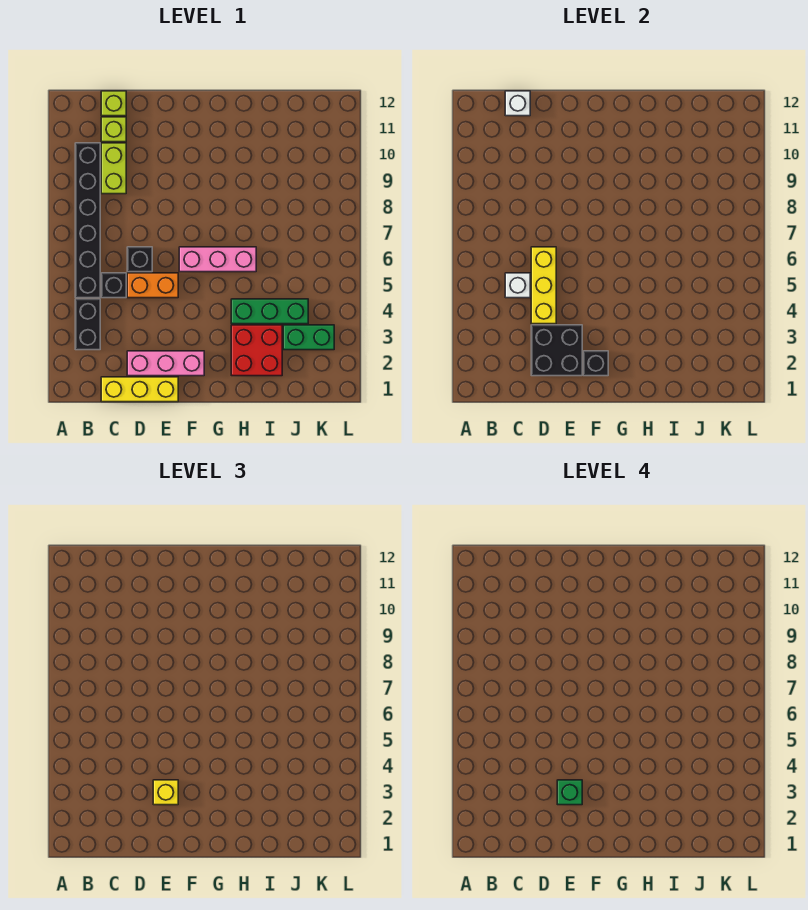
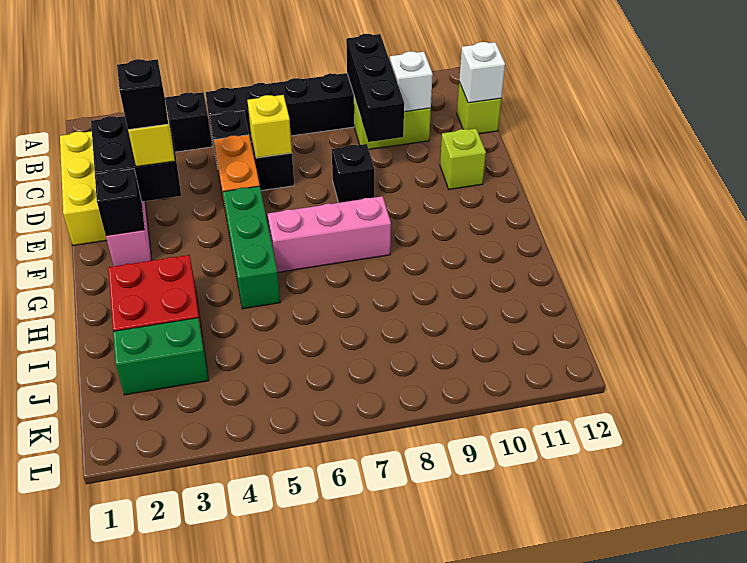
none -> black 1x3 brick [346,34,404,142]
white 1x1 brick [505,273,530,298] -> white 1x1 brick moved to [390,51,433,112]
lime 1x1 brick [101,117,126,142] -> lime 1x1 brick moved to [440,129,486,189]
yellow 1x3 brick [531,247,556,324] -> yellow 1x1 brick [247,95,292,158]
green 1x1 brick [557,780,582,805] -> black 1x1 brick [117,59,168,130]
none -> black 1x1 brick [332,144,374,203]
pink 1x3 brick [179,247,256,272] -> pink 1x3 brick turned to [268,196,391,272]
green 1x3 brick [231,299,308,324] -> green 1x3 brick moved to [223,186,280,309]
green 1x2 brick [283,325,334,350] -> green 1x2 brick turned to [113,318,209,395]

